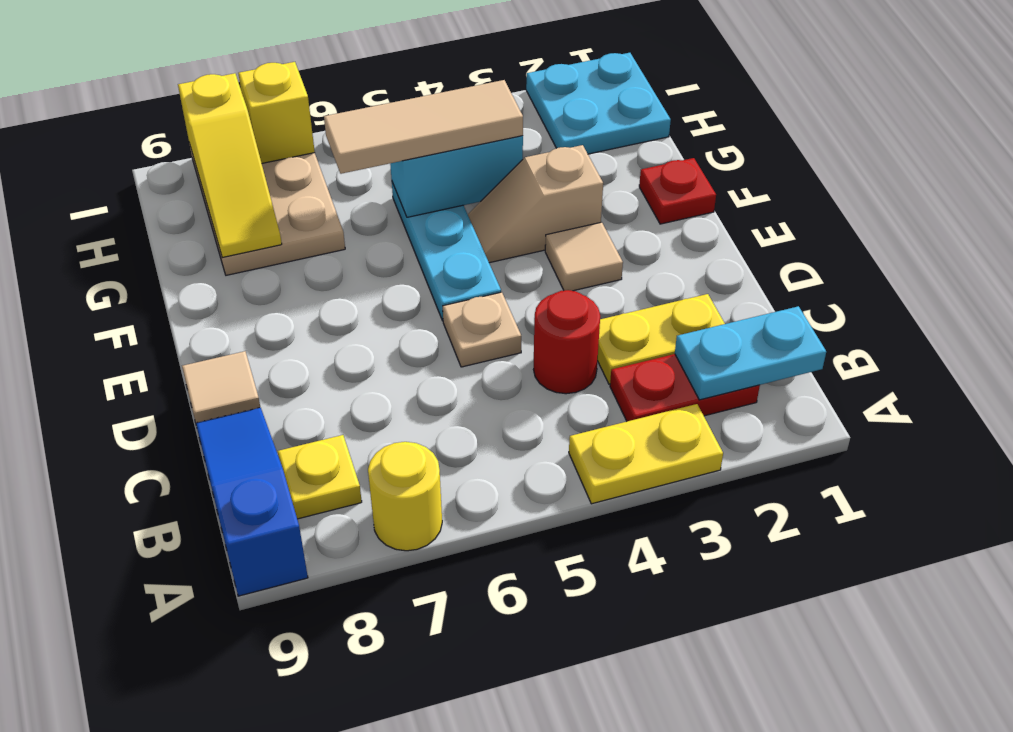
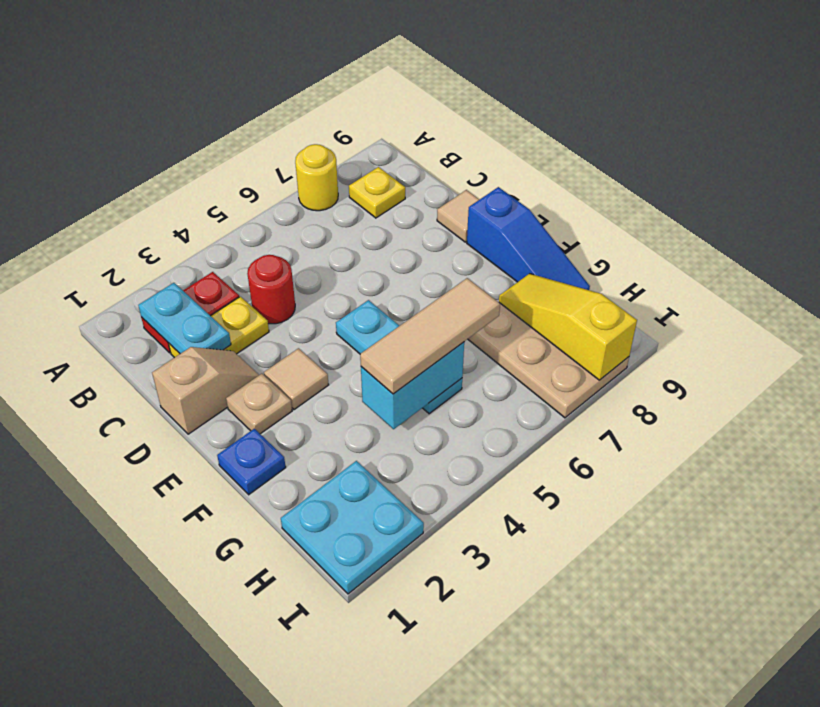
yellow 1x2 plate [569,404,723,504] -> none
blue 1x3 slope [196,408,308,596] -> blue 1x3 slope moved to [467,187,590,290]
cyan 1x2 plate [675,306,826,400] -> cyan 1x2 plate turned to [138,283,231,354]
tan 1x1 plate [443,292,521,367] -> tan 1x1 plate moved to [226,374,292,434]
red 1x1 plate [639,158,716,224] -> blue 1x1 plate [217,429,286,495]
tan 1x2 slope [468,145,603,263] -> tan 1x2 slope moved to [152,347,259,434]
yellow 1x1 brick [238,62,315,163] -> none

